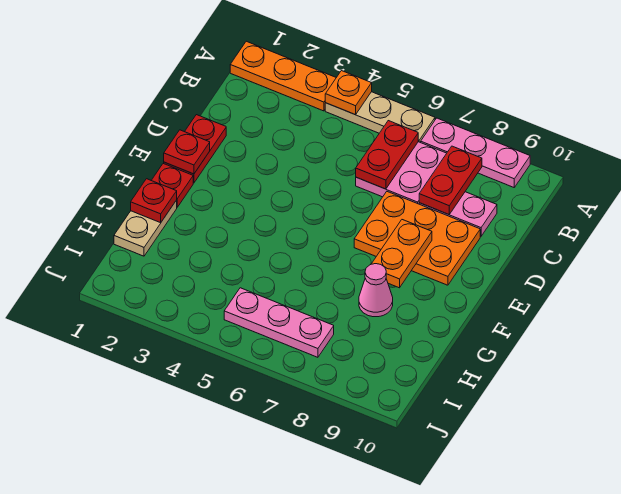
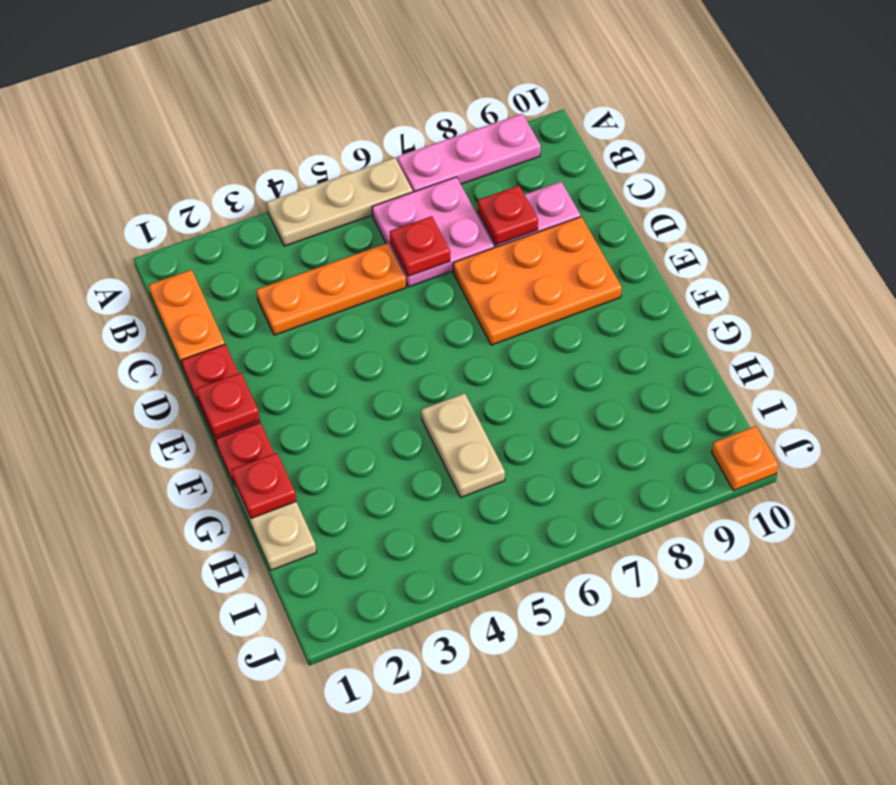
orange 1x3 plate [230,41,336,111] -> orange 1x3 plate moved to [256,243,406,335]
orange 1x1 plate [325,71,372,115] -> orange 1x1 plate moved to [712,426,779,490]
red 1x2 plate [356,121,418,189] -> red 1x1 plate [390,216,450,276]
red 1x2 plate [419,146,482,214] -> red 1x1 plate [478,186,538,245]
orange 1x2 plate [372,220,432,288] -> orange 1x2 plate moved to [149,270,225,368]
none -> tan 1x2 plate [421,393,505,497]
pink 1x1 cone [359,264,393,317] -> none
pink 1x3 plate [224,288,334,357] -> none

